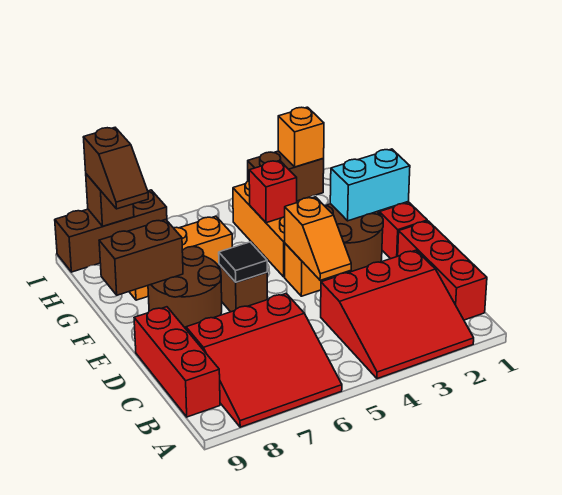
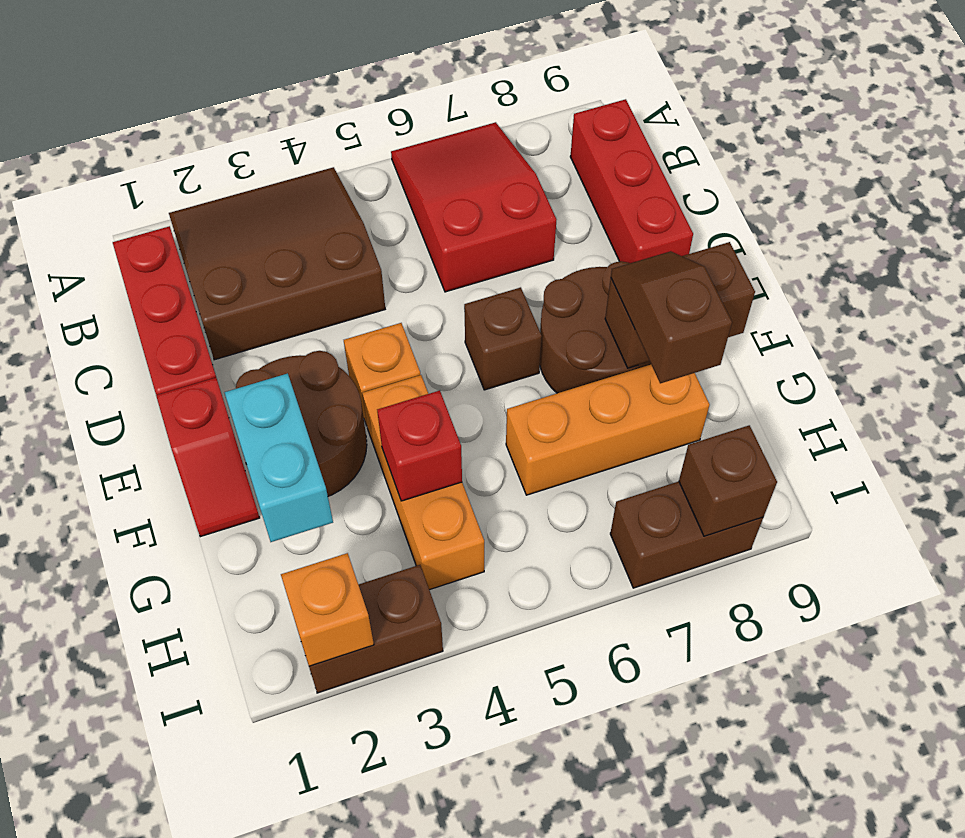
red 3x3 slope [321,250,474,379] -> brown 3x3 slope [169,167,385,360]
red 3x3 slope [186,294,342,427] -> red 2x3 slope [391,122,556,292]
orange 1x2 slope [285,197,351,280] -> none
black 1x1 tile [219,242,267,282] -> none
cyan 1x2 brick [330,149,410,221] -> cyan 1x2 brick turned to [225,373,333,542]
brown 1x2 slope [83,128,148,209] -> brown 1x2 slope moved to [611,251,732,383]
brown 1x3 brick [55,190,167,272] -> brown 1x2 brick [610,481,763,588]

